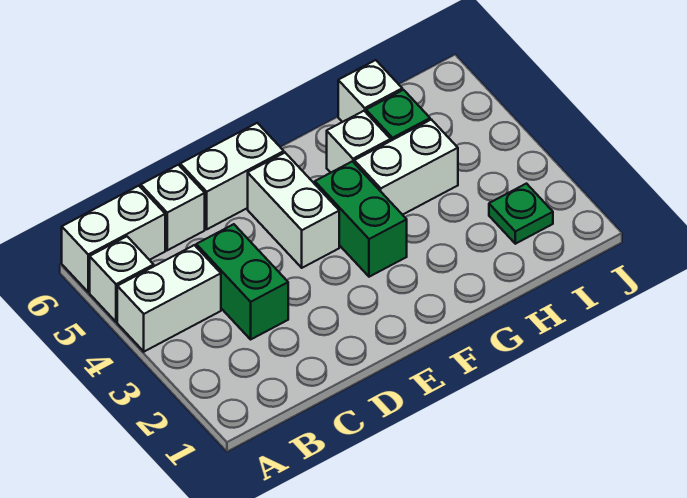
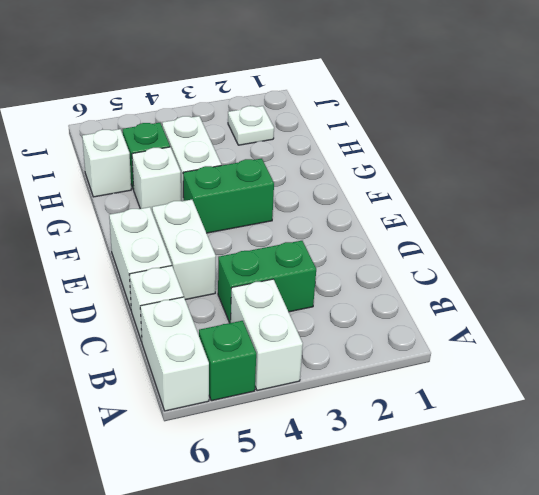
white 1x1 brick [90,237,154,322] -> green 1x1 brick [199,321,256,401]
white 1x2 brick [248,153,339,268] -> white 1x2 brick turned to [152,200,216,300]
green 1x1 plate [489,184,553,244] -> white 1x1 plate [228,106,274,145]

